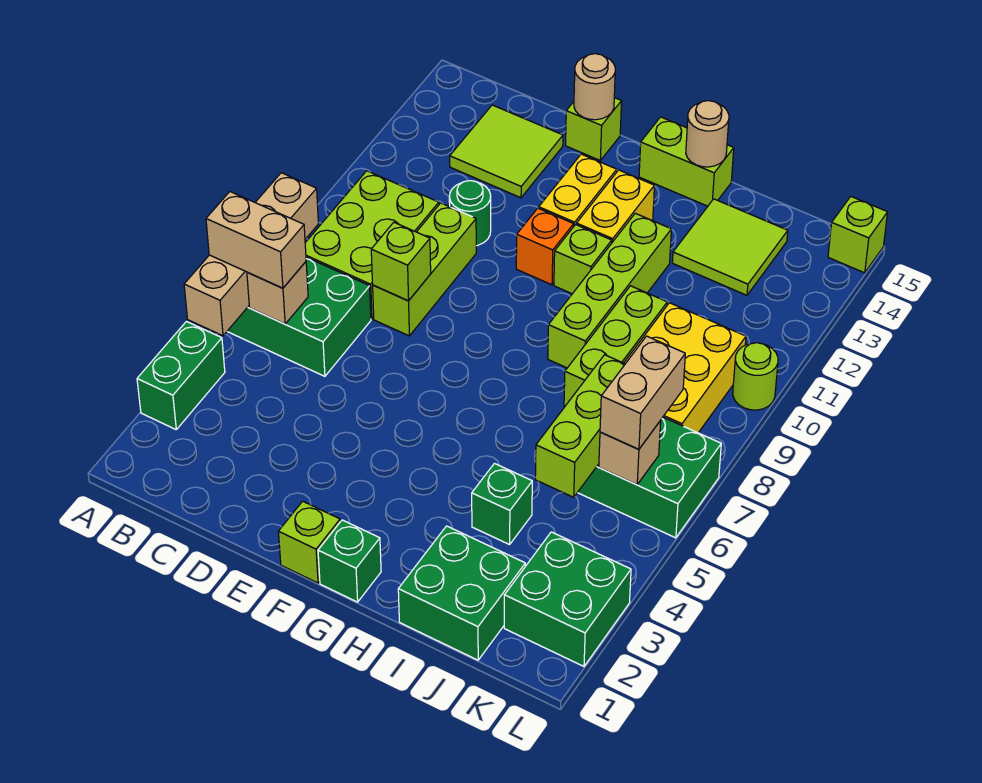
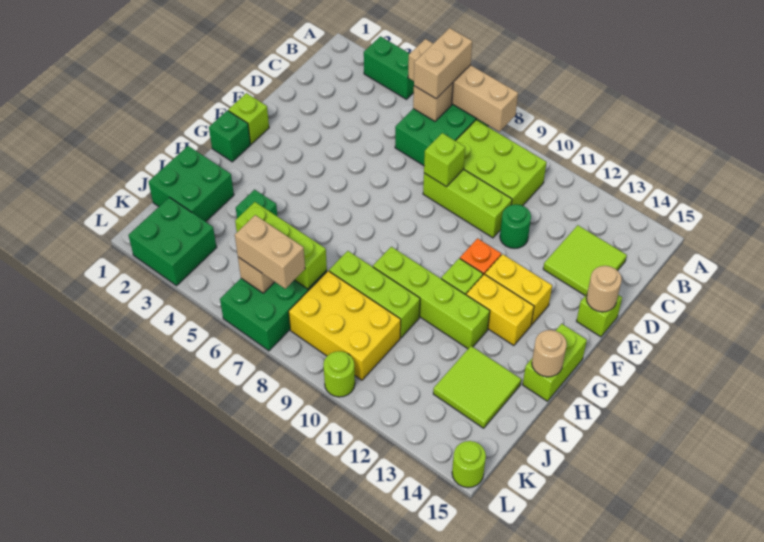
lime 1x1 brick [828,197,888,273] -> lime 1x1 round brick [452,441,486,488]

